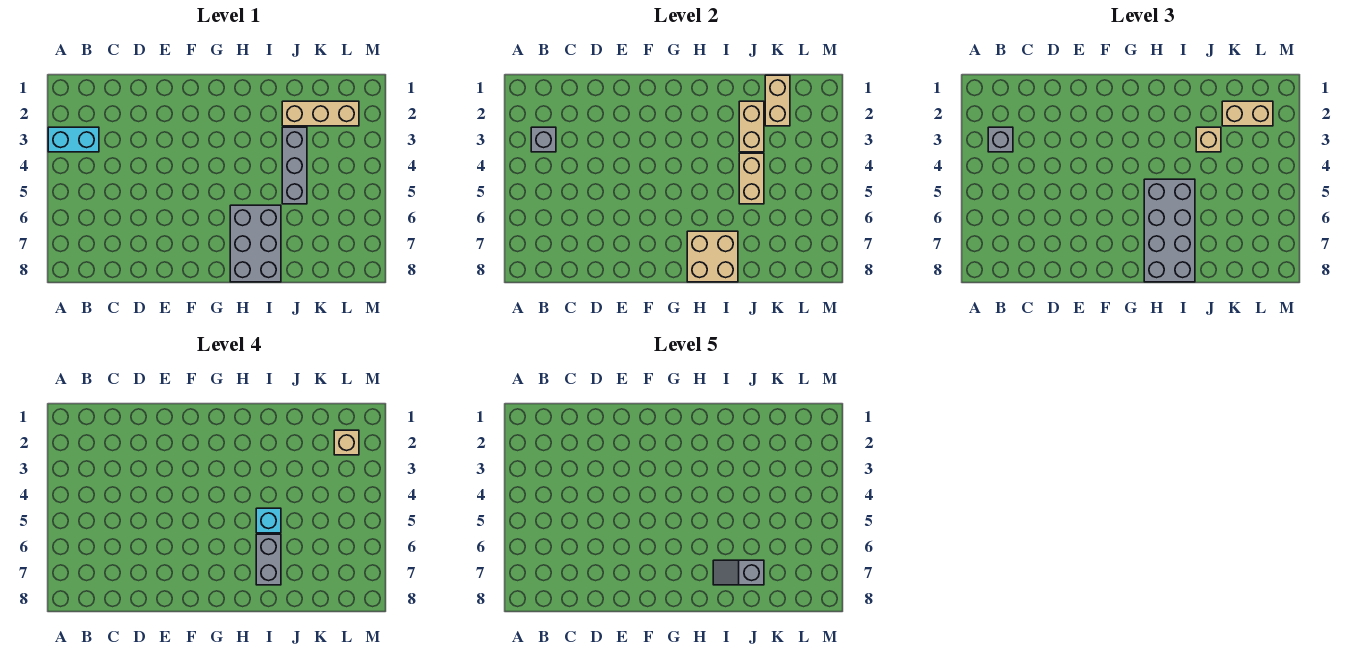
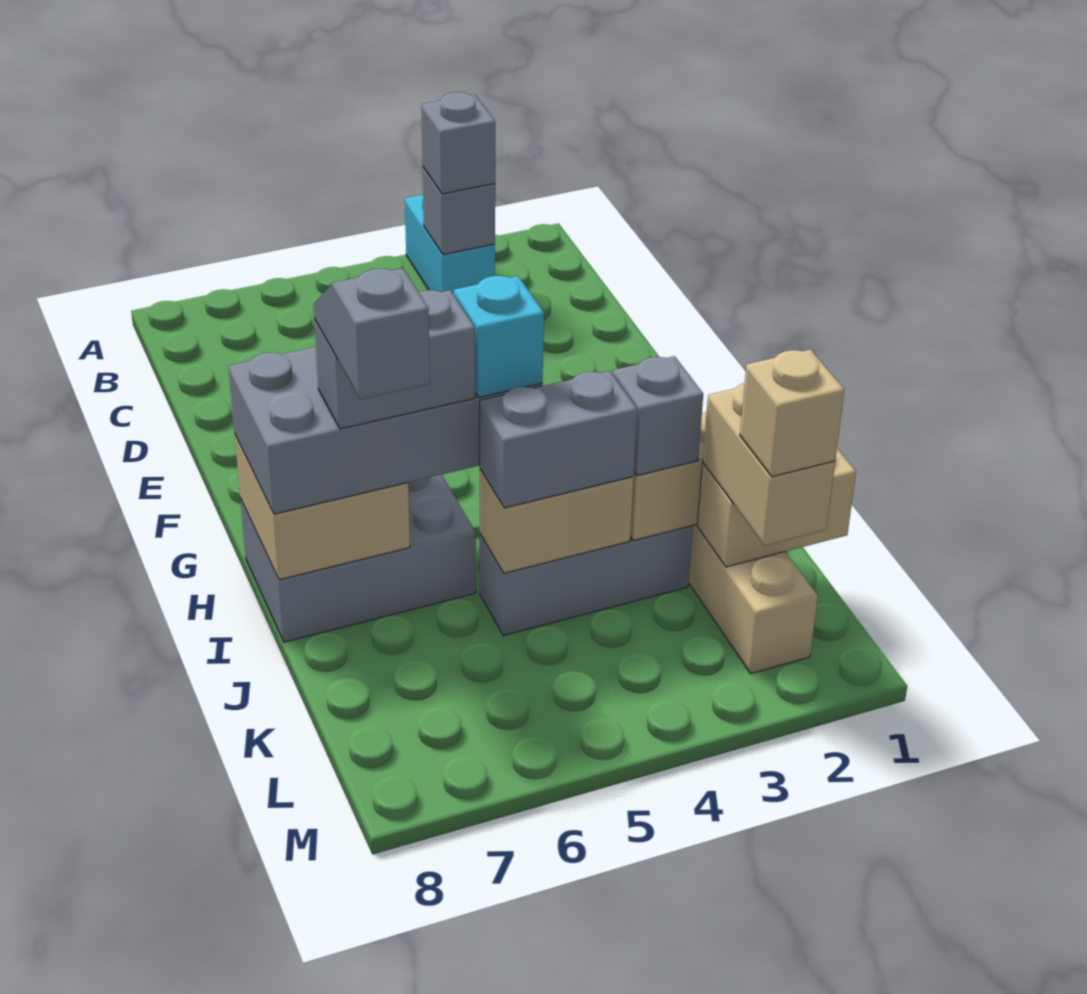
tan 1x1 brick [1196,127,1221,152] -> grey 1x1 brick [613,356,703,476]
none -> grey 1x2 brick [480,371,637,508]

